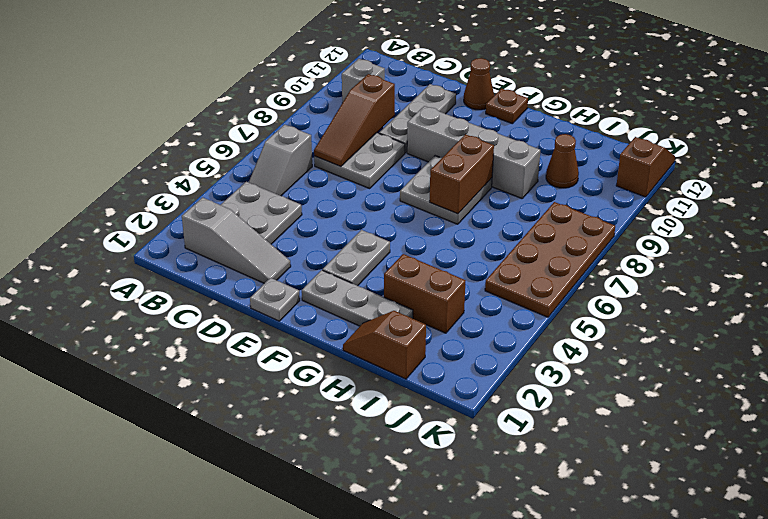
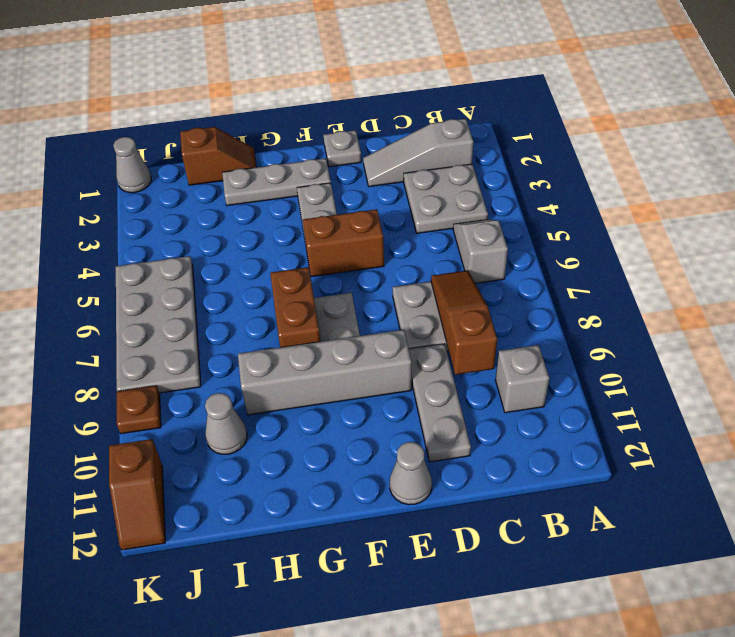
brown 1x1 cone [464,58,494,110] -> grey 1x1 cone [390,442,432,505]
brown 1x1 plate [486,89,528,124] -> brown 1x1 plate moved to [117,386,161,434]
brown 1x2 brick [384,254,465,333] -> brown 1x2 brick moved to [303,209,384,277]
brown 1x1 cone [546,134,579,188] -> grey 1x1 cone [205,393,247,454]
brown 2x4 plate [485,202,615,317] -> grey 2x4 plate [116,256,201,393]
none -> grey 1x1 cone [113,137,151,193]

